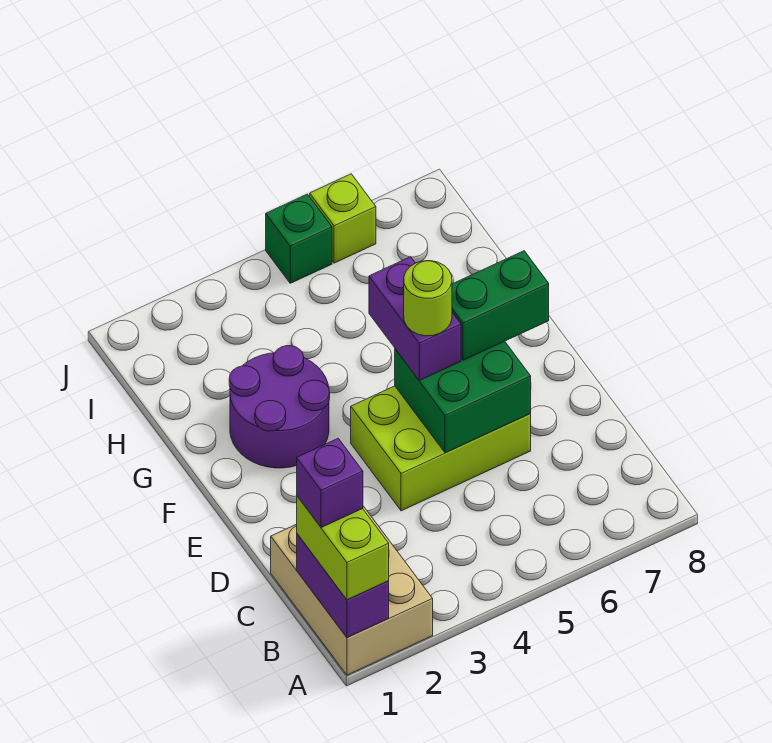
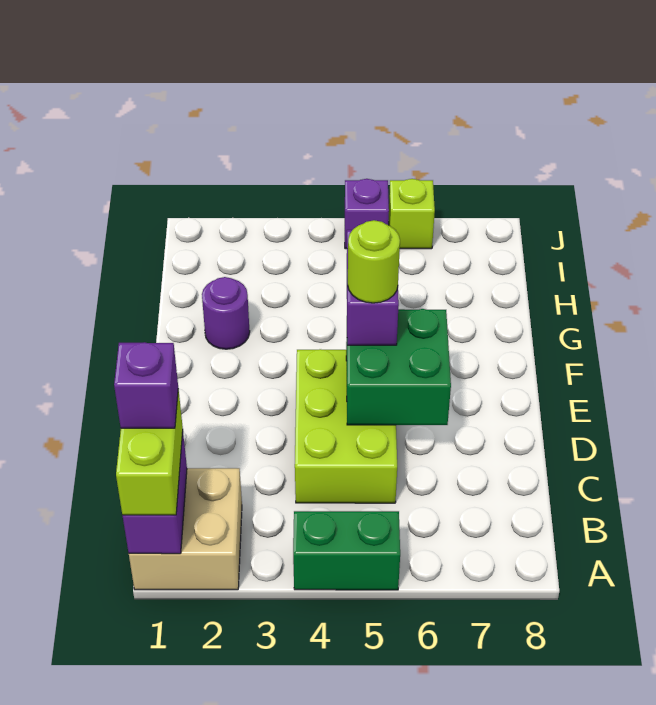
tan 2x3 brick [271,506,433,675] -> tan 2x2 brick [129,468,242,590]
lime 2x3 brick [351,386,531,511] -> lime 2x3 brick turned to [295,349,397,503]
green 1x2 brick [452,251,549,360] -> green 1x2 brick moved to [293,511,400,590]
purple 2x2 round brick [229,346,330,468] -> purple 1x1 round brick [202,277,250,349]
green 1x1 brick [266,194,332,283] -> purple 1x1 brick [345,179,389,249]

